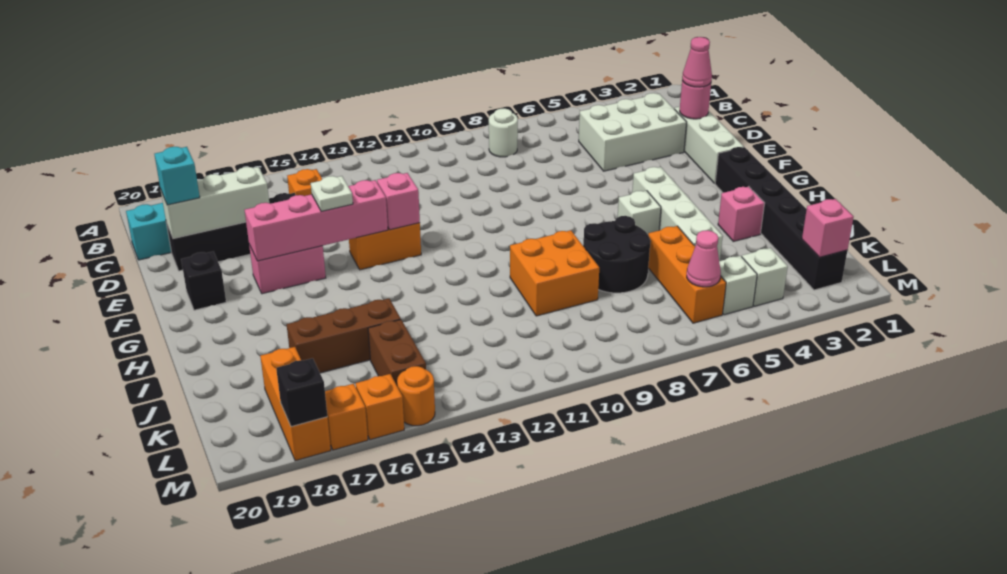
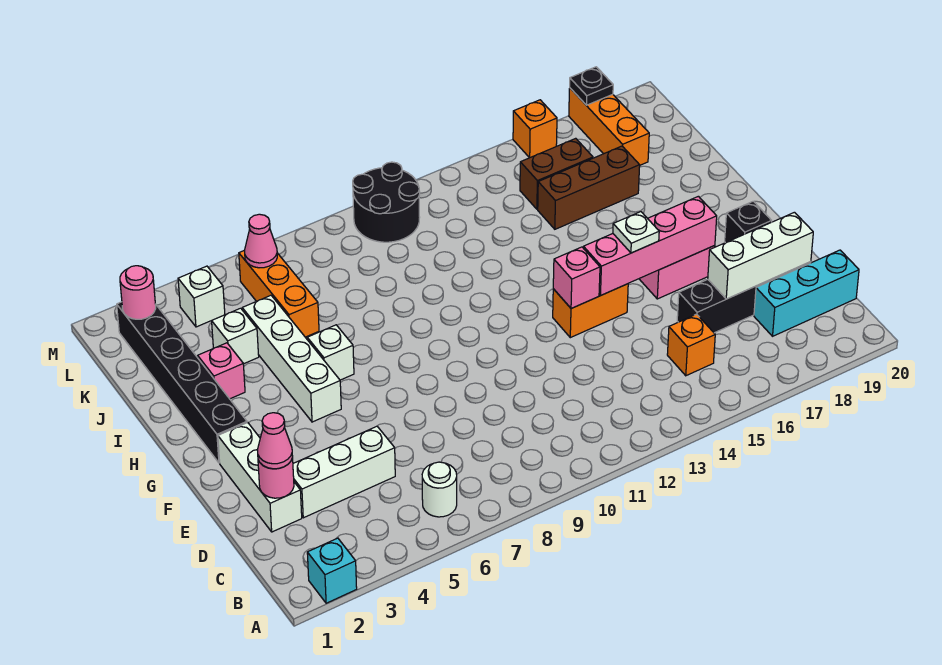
white 1x1 round brick [489,108,518,157] -> white 1x1 round brick moved to [422,462,457,517]
white 2x3 brick [579,93,687,171] -> white 1x3 brick [293,426,395,518]
cyan 1x1 brick [154,147,200,205] -> cyan 1x1 brick moved to [307,538,357,603]
black 2x2 round brick [583,216,651,293] -> black 2x2 round brick moved to [353,162,420,242]
orange 2x2 brick [510,230,599,316] -> none
brown 1x2 brick [368,320,426,385] -> brown 1x2 brick turned to [520,138,593,209]
pink 1x1 brick [802,199,854,257] -> pink 1x1 round brick [120,266,156,319]
white 1x1 brick [719,256,757,315] -> white 1x1 brick moved to [212,308,259,364]
orange 1x1 round brick [397,366,435,426] -> none
orange 1x1 brick [325,384,368,450] -> none
black 1x1 brick [276,358,327,427] -> black 1x1 plate [570,67,613,105]

